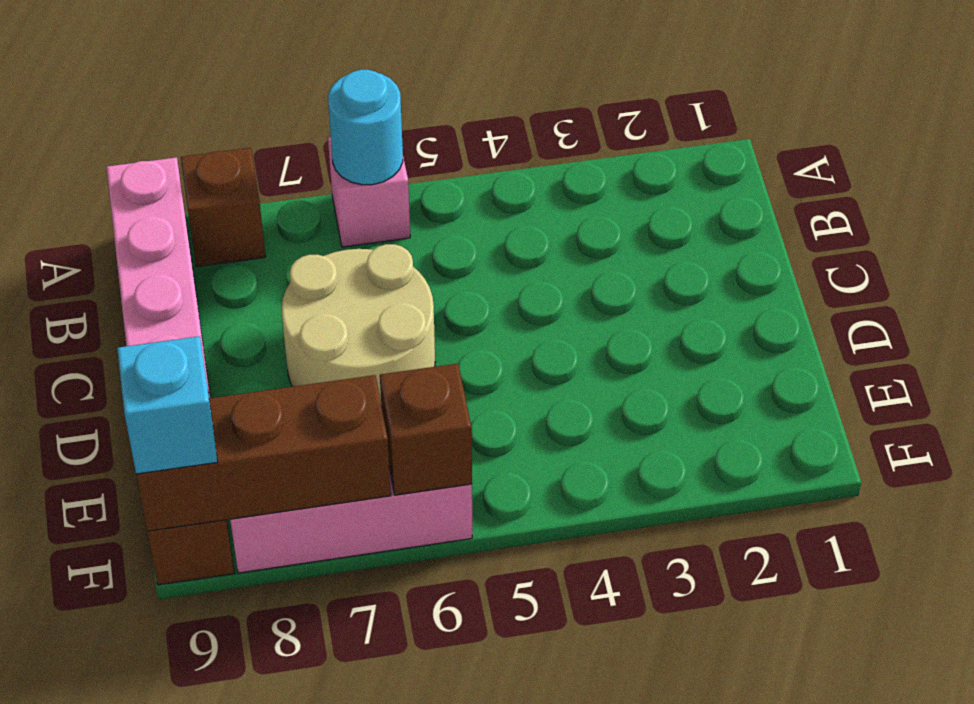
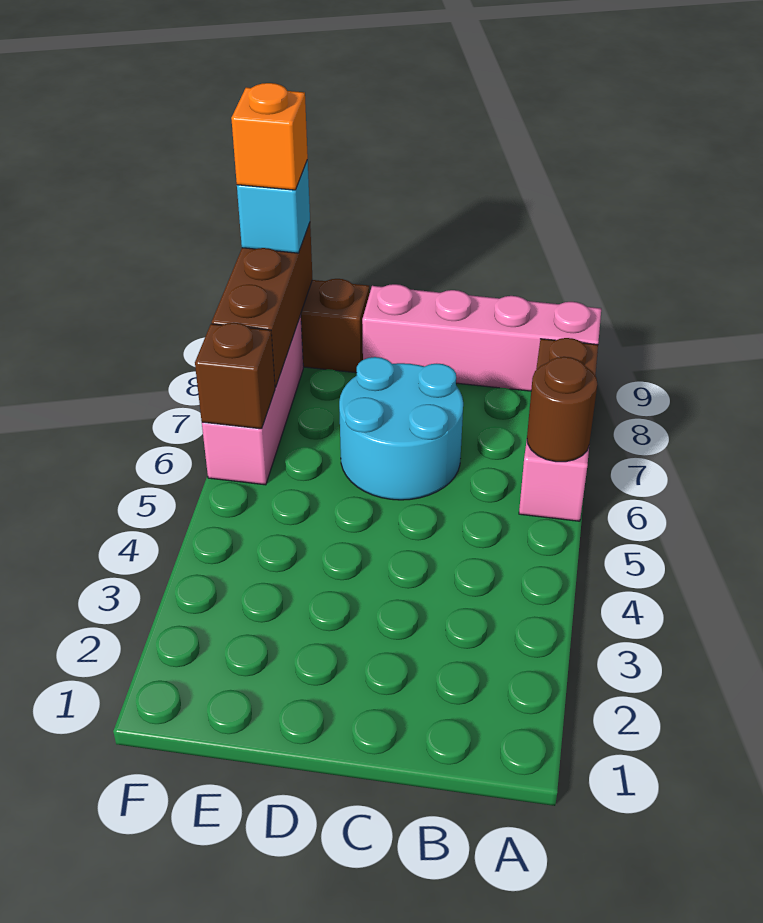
cyan 1x1 round brick [328,70,403,185] -> brown 1x1 round brick [527,357,597,462]
tan 2x2 round brick [281,244,435,401] -> cyan 2x2 round brick [339,357,463,500]
none -> orange 1x1 brick [231,83,308,190]

